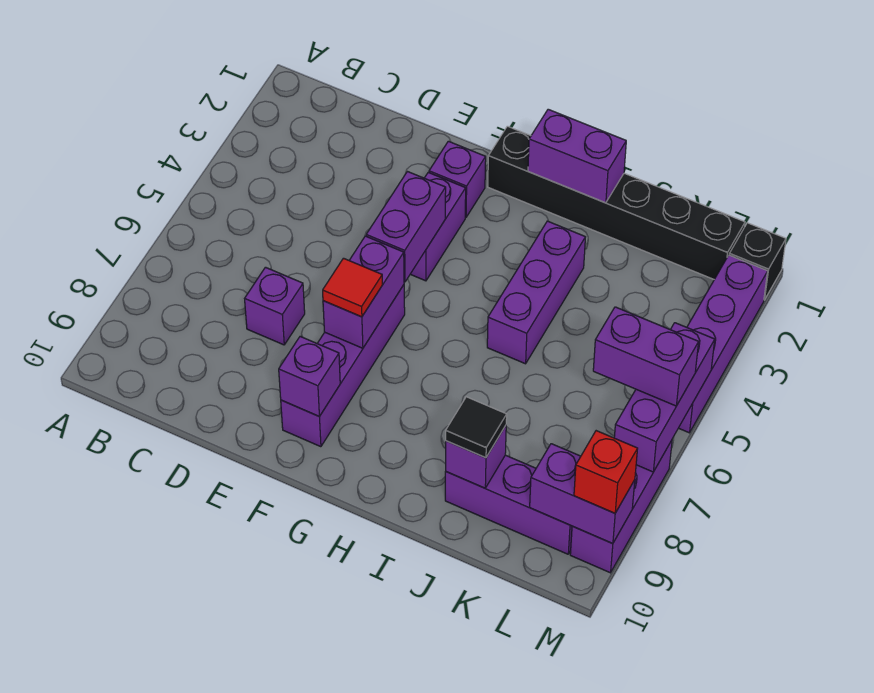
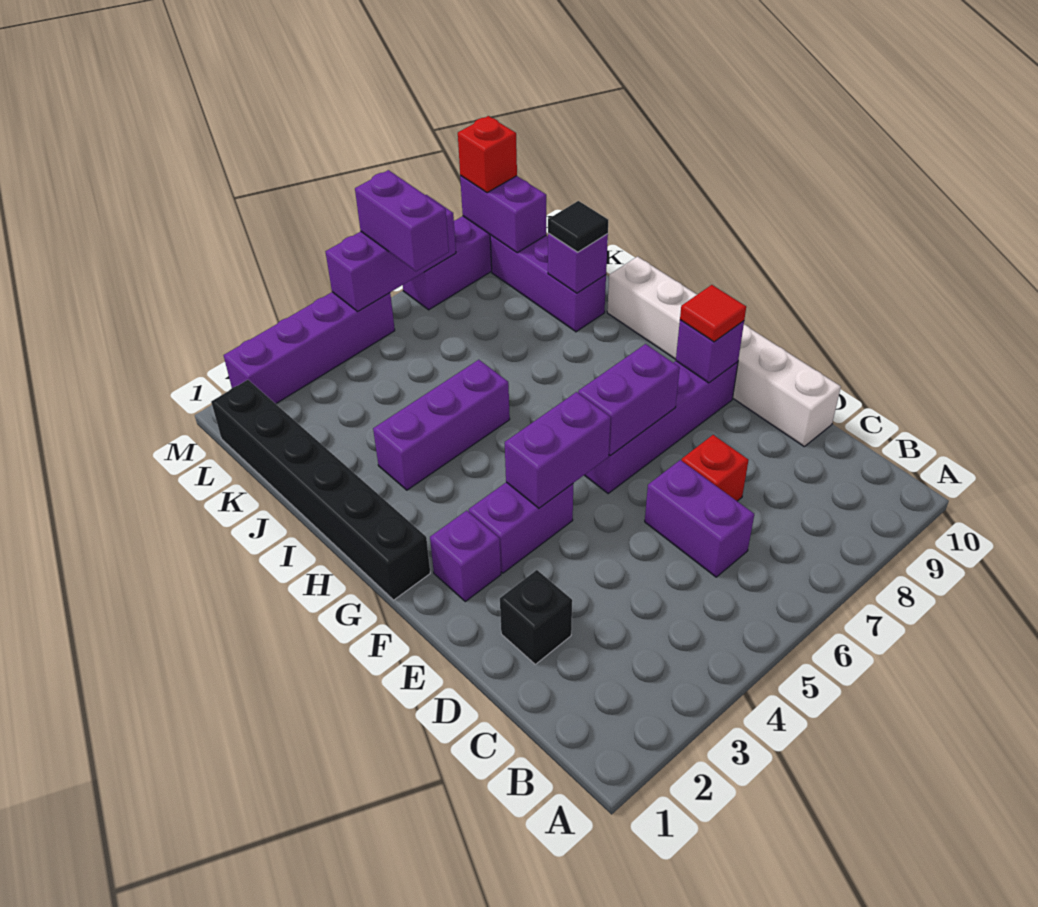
purple 1x1 brick [245,267,305,345] -> red 1x1 brick [682,435,749,501]
none -> white 1x6 brick [607,257,841,446]
red 1x1 tile [323,258,382,317] -> red 1x1 tile moved to [680,285,746,342]
purple 1x2 brick [528,109,626,203] -> purple 1x2 brick moved to [645,460,754,577]
black 1x1 brick [729,223,786,300] -> black 1x1 brick moved to [500,570,572,664]

